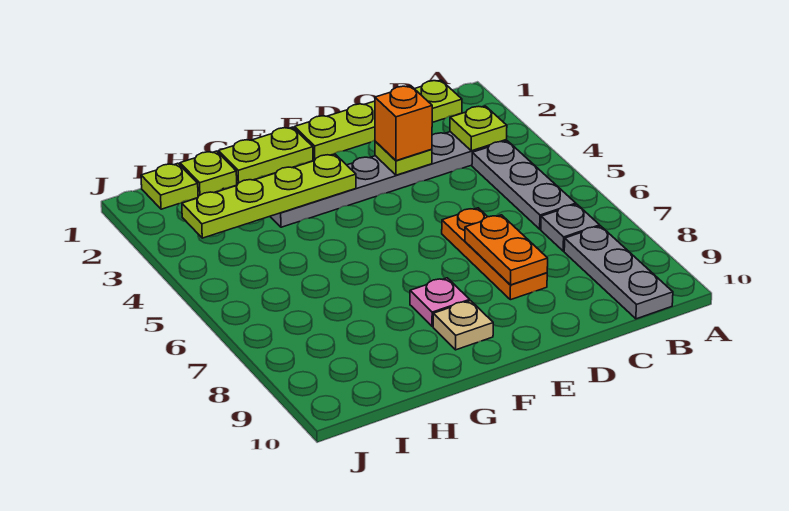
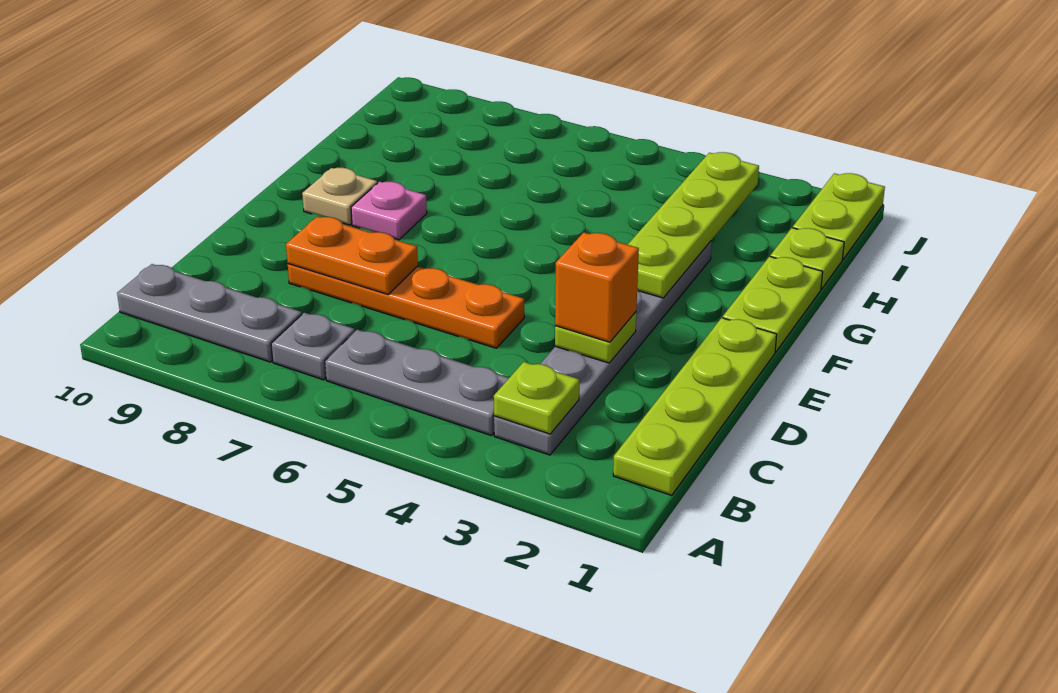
orange 1x3 plate [442,208,547,300] -> orange 1x4 plate [288,264,524,348]
lime 1x1 plate [141,163,198,209] -> lime 1x2 plate [793,173,885,259]

